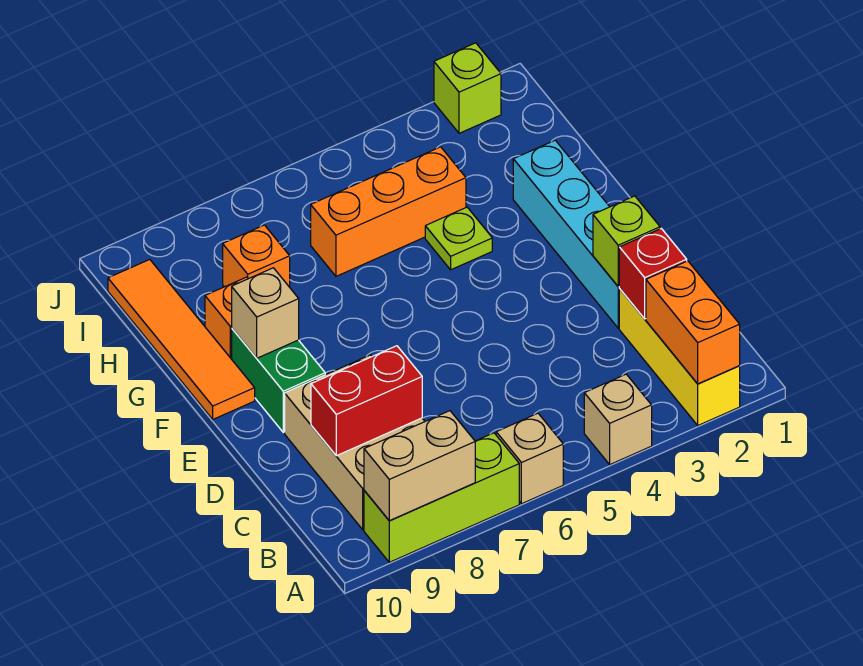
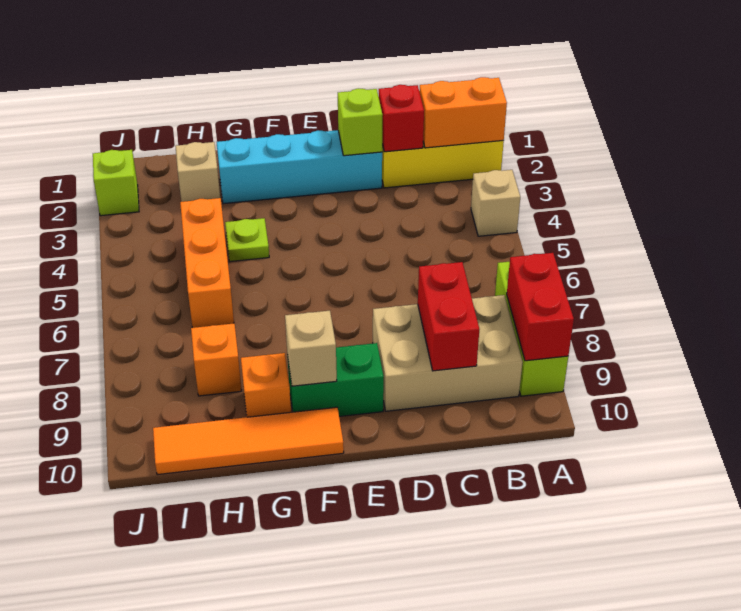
tan 1x1 brick [496,413,563,504] -> tan 1x1 brick moved to [175,142,220,202]
tan 1x2 brick [364,411,475,521] -> red 1x2 brick [507,253,574,361]

